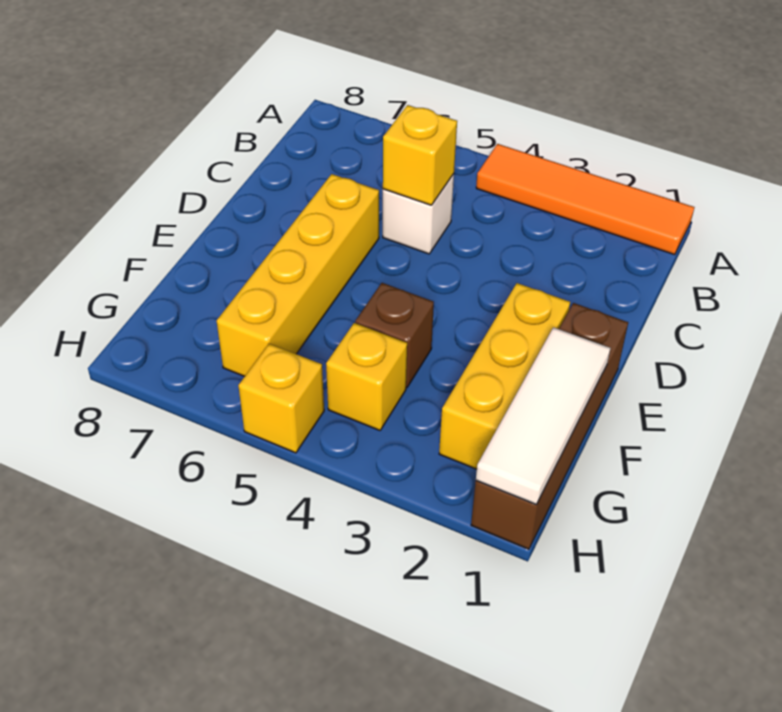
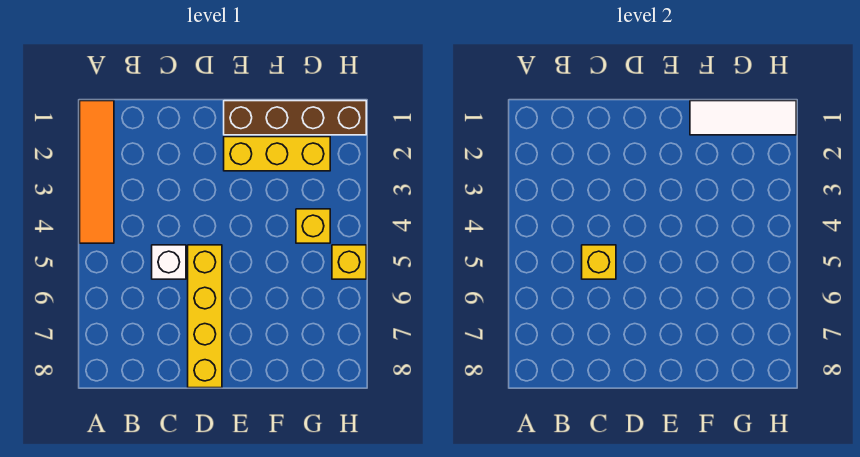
yellow 1x4 brick [217,174,379,376] -> yellow 1x4 brick turned to [188,245,222,388]
brown 1x1 brick [355,283,434,388] -> none

